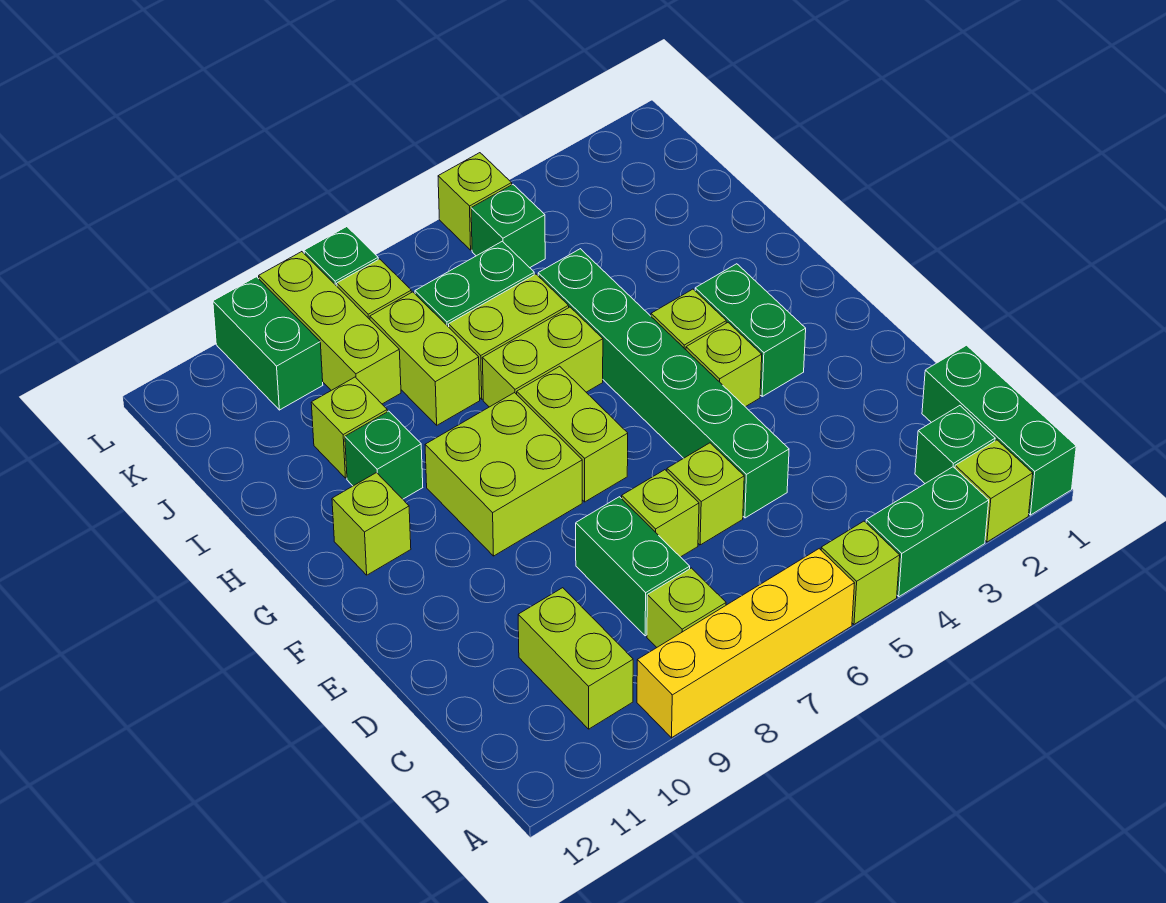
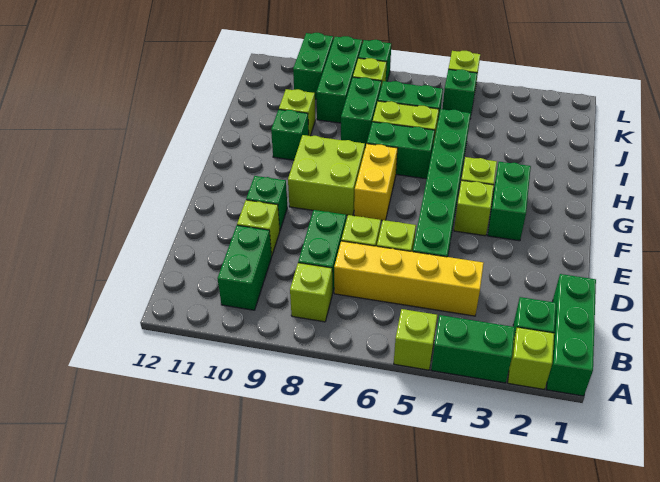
yellow 1x4 brick [637,549,855,738] -> yellow 1x4 brick moved to [334,241,484,316]
lime 1x2 brick [518,588,633,729] -> green 1x2 brick [218,225,272,310]
none -> green 1x1 brick [246,176,287,230]
lime 1x2 brick [517,366,628,502] -> yellow 1x2 brick [354,144,398,221]
lime 1x1 brick [332,473,411,575] -> lime 1x1 brick moved to [237,200,280,256]
lime 1x2 brick [482,307,603,407] -> green 1x2 brick [367,122,435,179]
lime 1x2 brick [370,292,480,425] -> green 1x2 brick [341,77,382,148]
lime 1x3 brick [259,252,401,404] -> green 1x3 brick [317,36,362,123]

